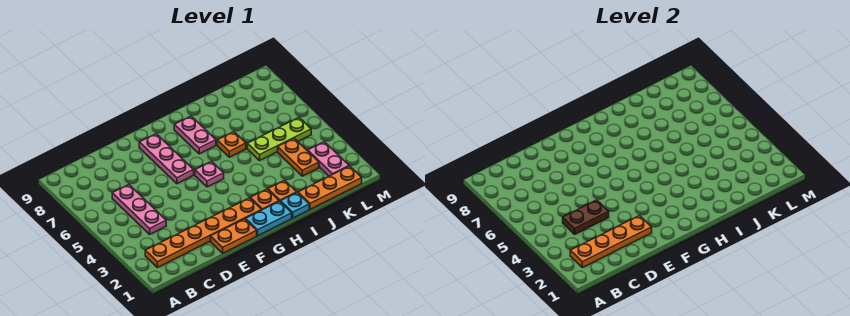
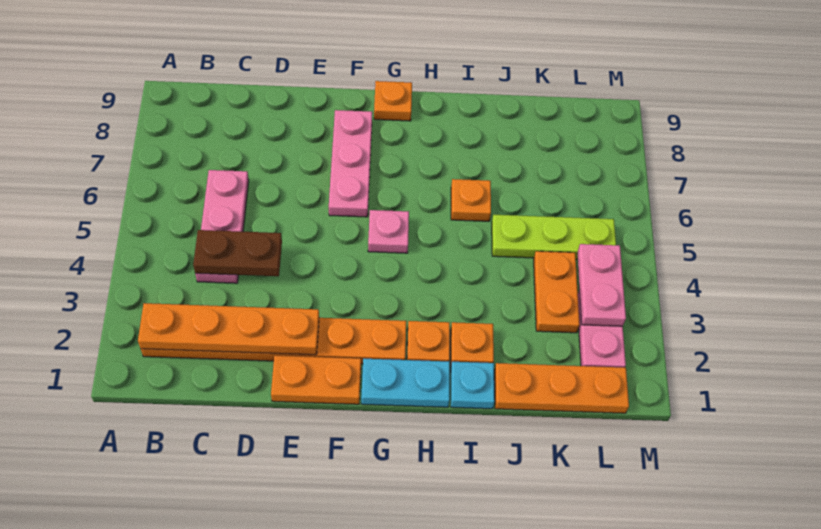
none -> orange 1x1 plate [374,81,412,121]
pink 1x2 plate [174,116,216,154] -> pink 1x2 plate moved to [577,244,626,326]

